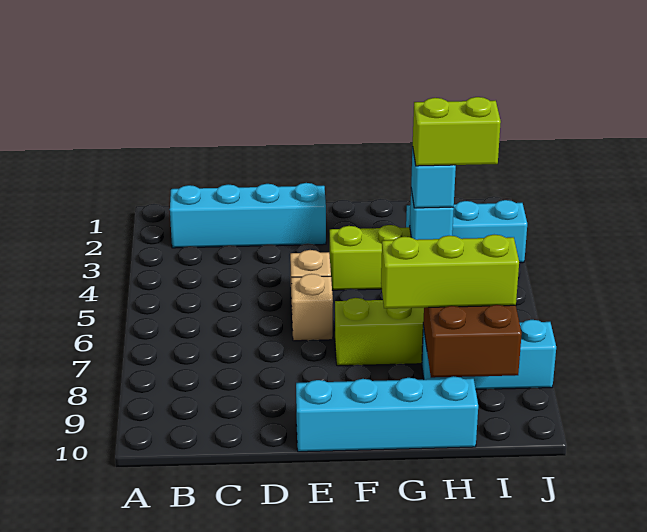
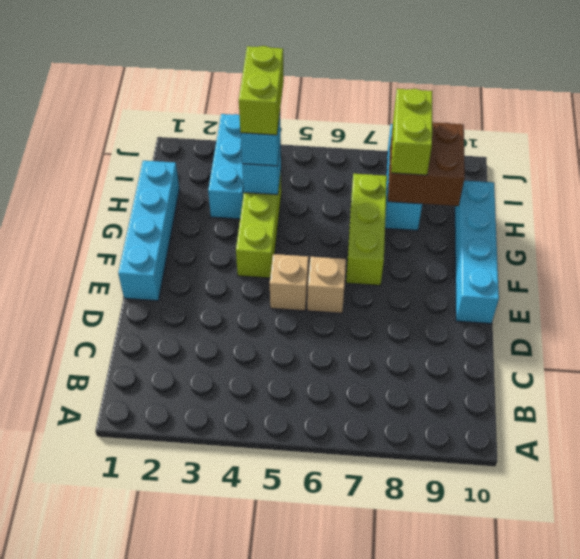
cyan 1x4 brick [170,183,326,248] -> cyan 1x4 brick moved to [118,161,179,301]
lime 1x3 brick [381,235,519,308] -> lime 1x2 brick [391,89,432,175]

